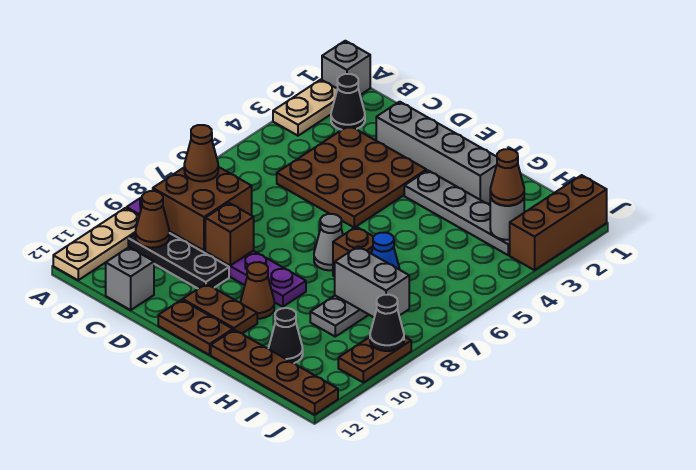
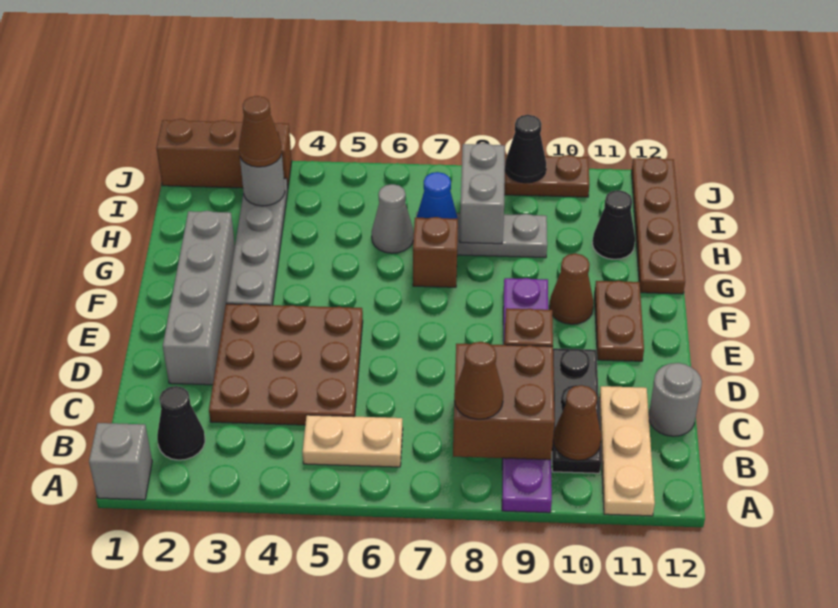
tan 1x2 plate [273,80,337,136] -> tan 1x2 plate moved to [303,415,403,467]
tan 1x3 plate [53,208,139,280] -> tan 1x3 plate turned to [599,386,655,516]
grey 1x1 brick [106,247,154,310] -> grey 1x1 round brick [649,363,702,436]
brown 1x2 plate [158,300,233,355] -> none
grey 1x1 cone [314,214,343,270] -> grey 1x1 cone moved to [372,184,414,253]

